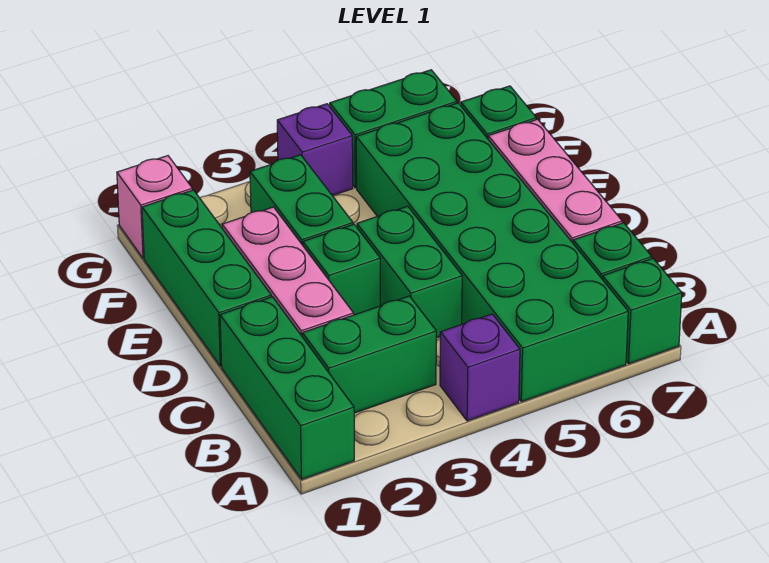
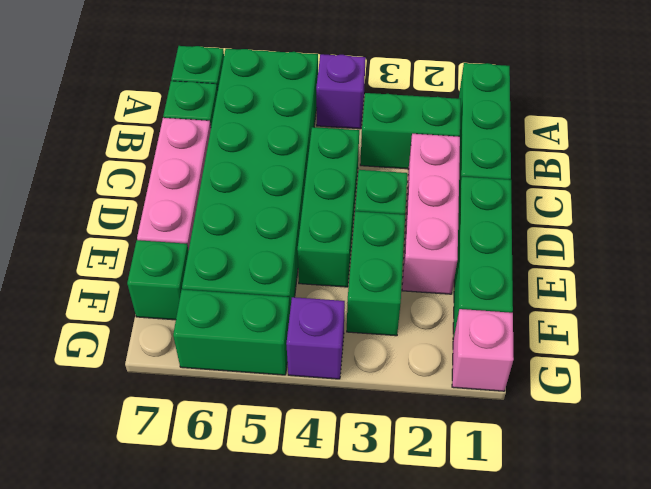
green 1x2 brick [357,206,462,338] -> green 1x3 brick [297,127,359,287]

